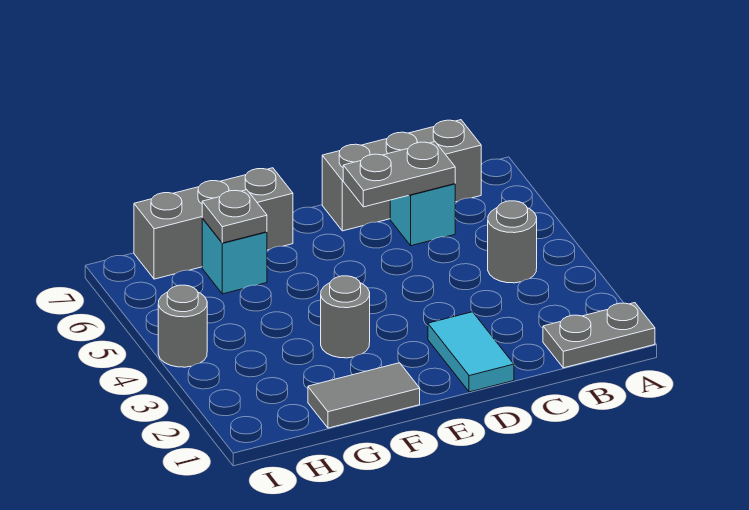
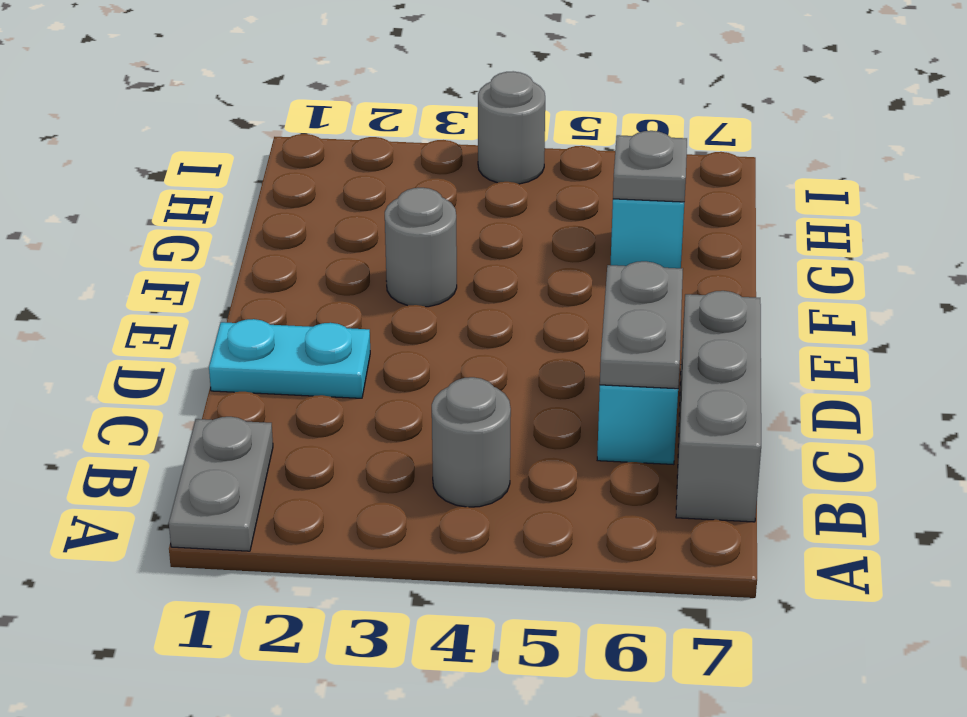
cyan 1x2 tile [428,312,514,392] -> cyan 1x2 plate [209,319,370,398]
grey 1x2 tile [308,363,420,428] -> none
grey 1x3 brick [134,168,293,279] -> none

